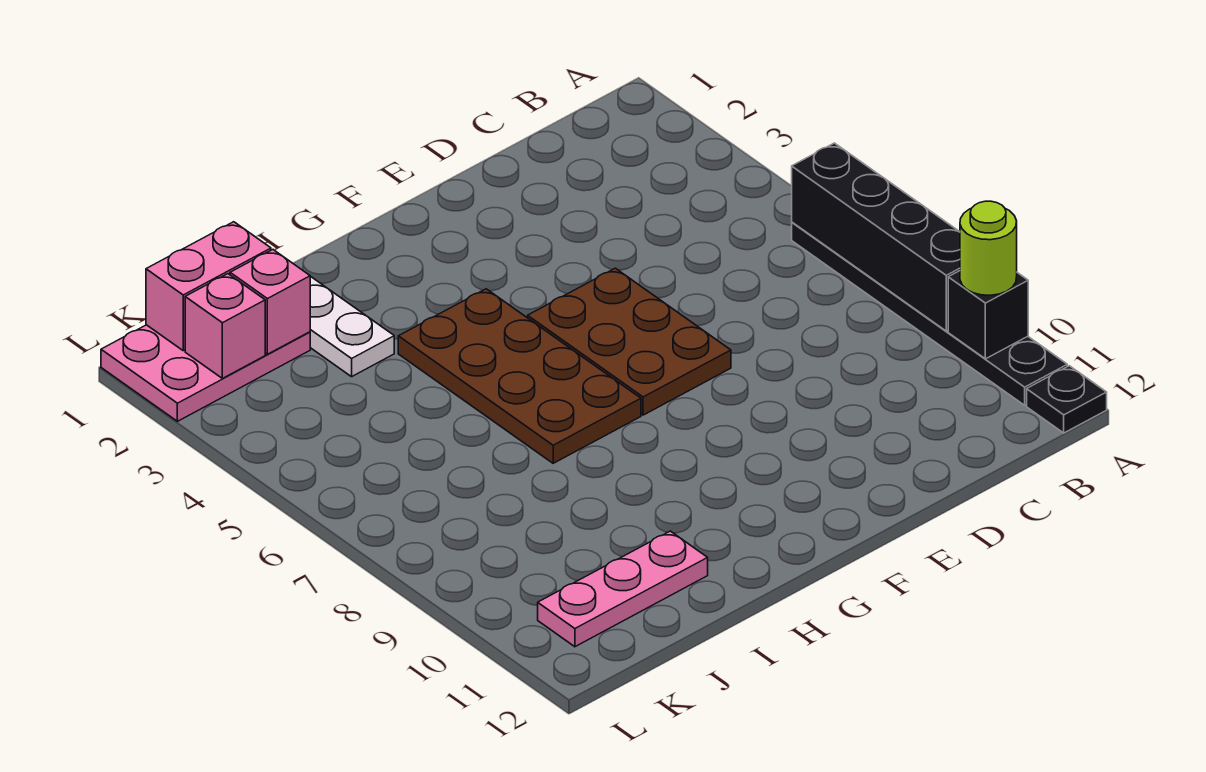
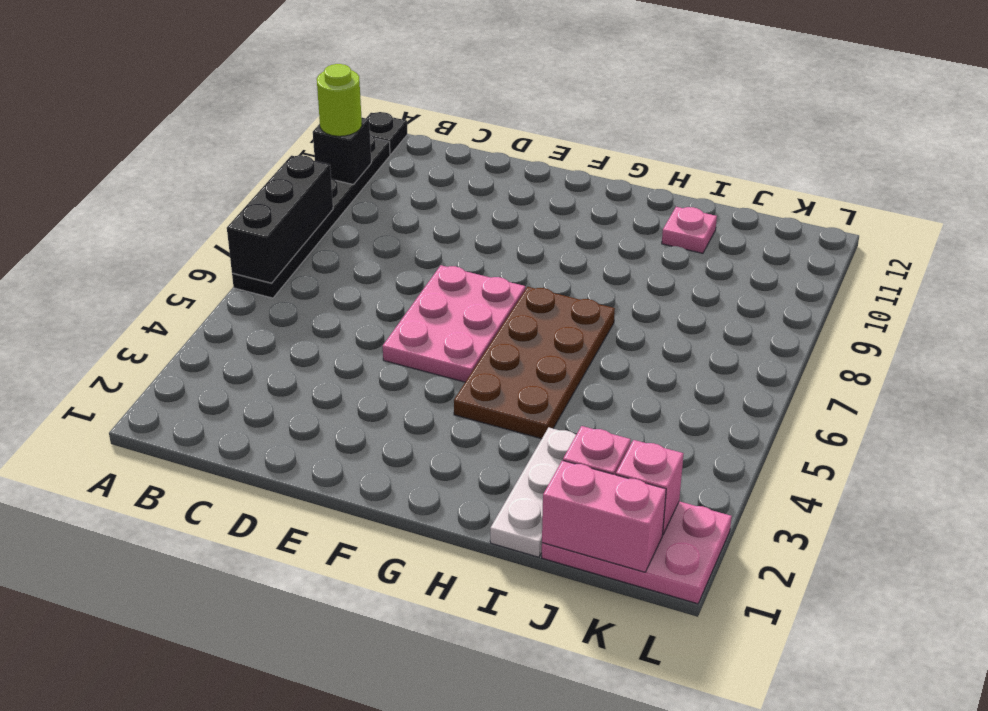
black 1x4 brick [792,143,960,331] -> black 1x3 brick [227,155,333,283]
brown 2x3 plate [528,268,731,415] -> pink 2x3 plate [383,265,525,382]
pink 1x3 plate [538,531,708,647] -> pink 1x1 plate [662,207,717,253]

